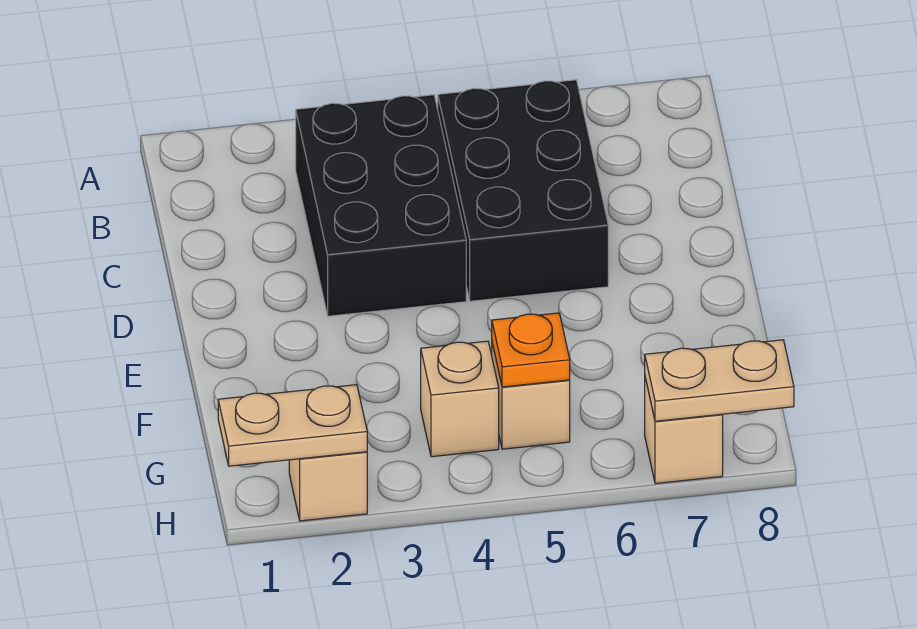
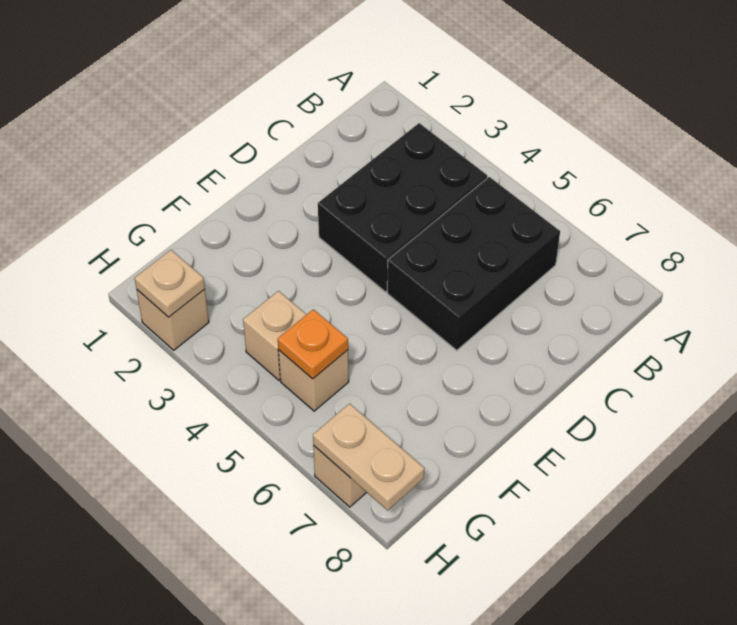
tan 1x2 plate [218,385,367,466] -> tan 1x1 plate [135,250,205,317]

